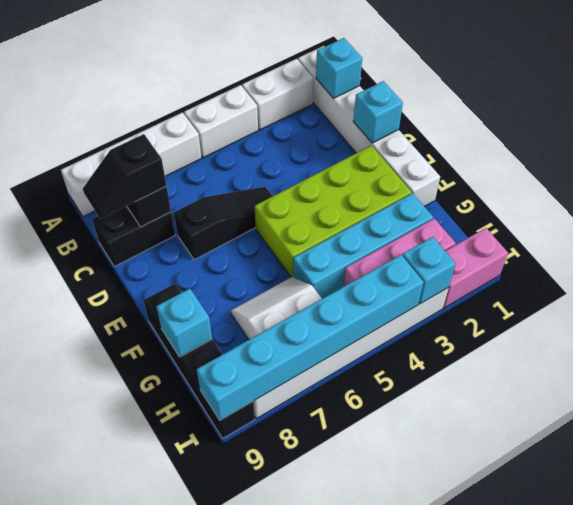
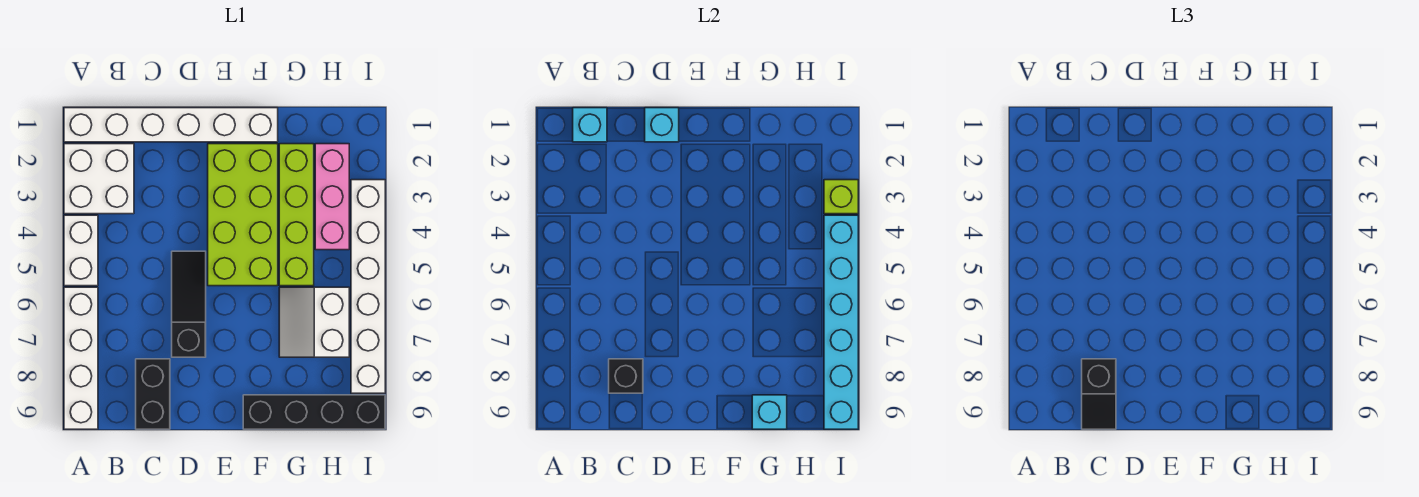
white 1x2 brick [242,59,314,130] -> white 2x2 brick [64,144,134,214]
cyan 1x4 brick [293,193,433,299] -> lime 1x4 brick [279,144,314,286]
pink 1x2 brick [443,228,508,308] -> none
cyan 1x1 brick [402,237,456,304] -> lime 1x1 brick [824,180,858,214]

